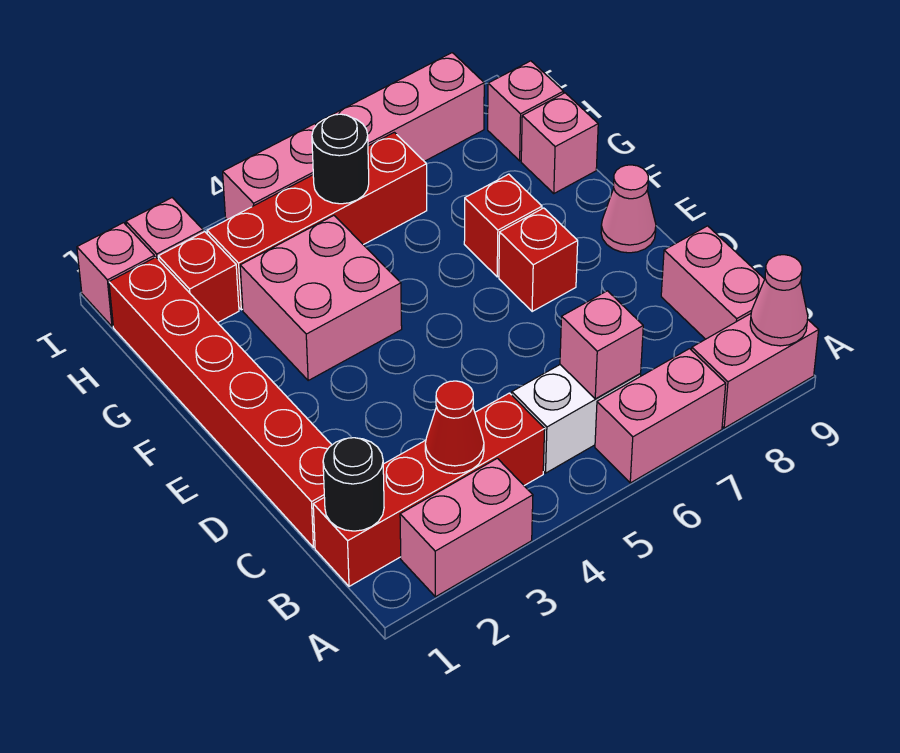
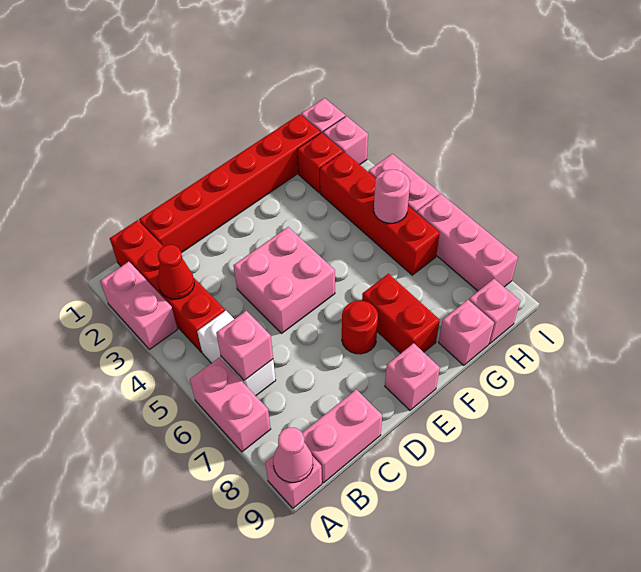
pink 1x2 brick [692,314,819,428] -> pink 1x1 brick [265,456,322,508]
black 1x1 round brick [323,438,384,531] -> none
red 1x1 brick [499,208,578,312] -> red 1x1 round brick [342,301,378,354]
pink 1x1 cone [601,165,656,253] -> pink 1x1 brick [385,343,440,410]
pink 2x2 brick [240,215,402,380] -> pink 2x2 brick moved to [233,227,335,333]
red 1x1 brick [464,174,542,277] -> red 1x2 brick [362,274,440,353]
black 1x1 round brick [312,114,369,204] -> pink 1x1 round brick [374,170,410,223]

